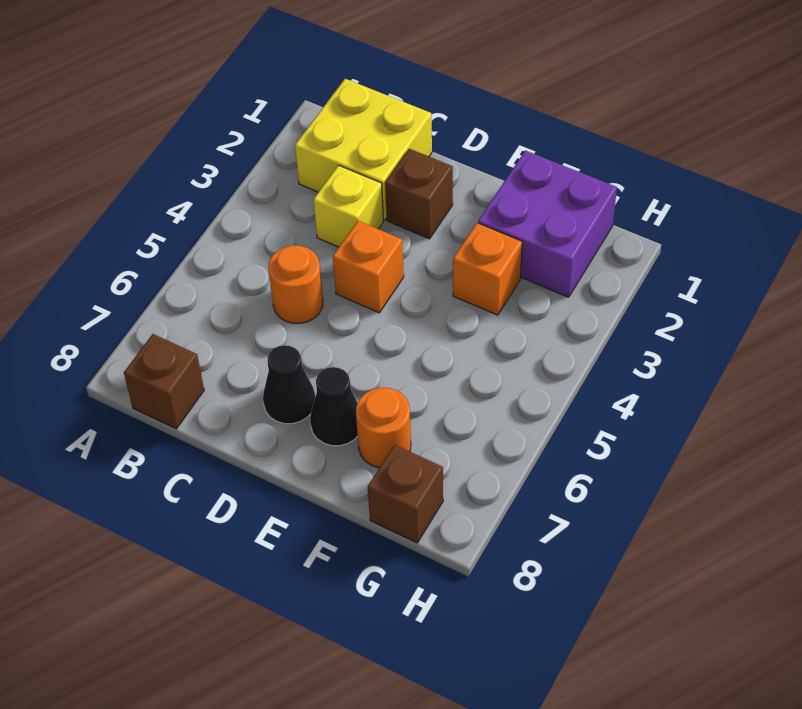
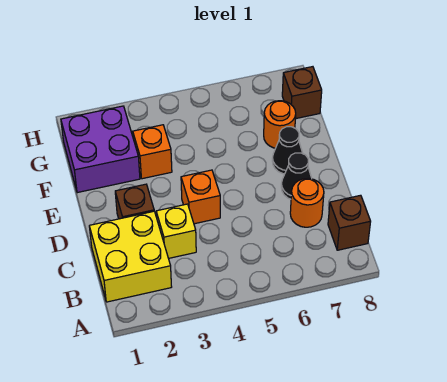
orange 1x1 round brick [268,245,323,323] -> orange 1x1 round brick moved to [290,178,324,227]

